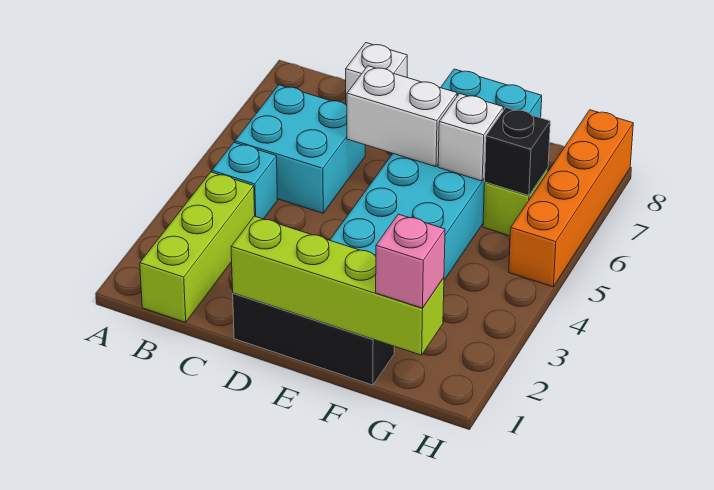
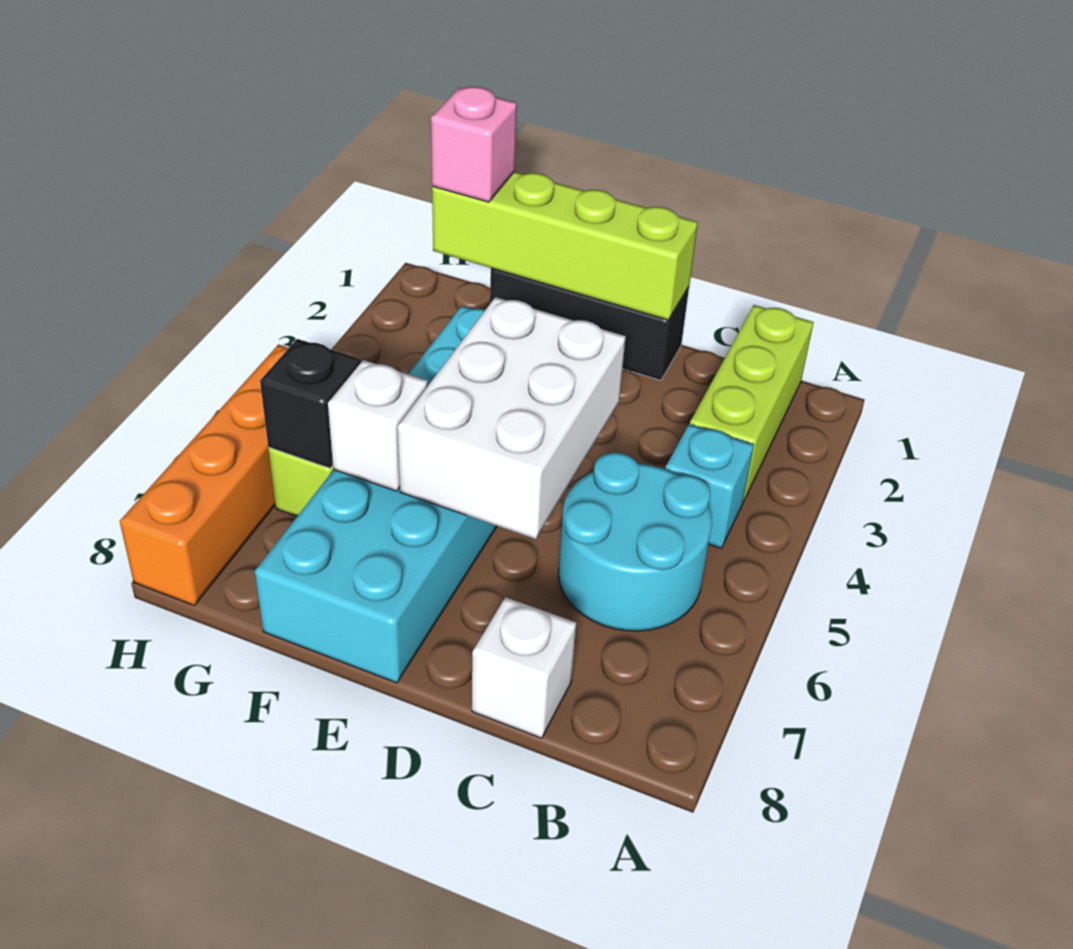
cyan 2x2 brick [235,85,365,213] -> cyan 2x2 round brick [559,453,712,631]
white 1x2 brick [347,66,457,167] -> white 2x3 brick [397,297,626,539]

